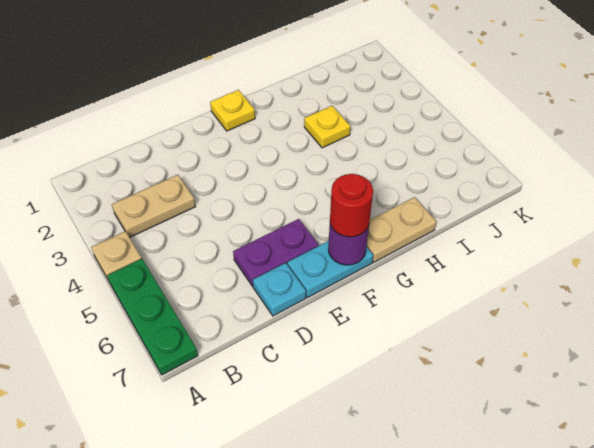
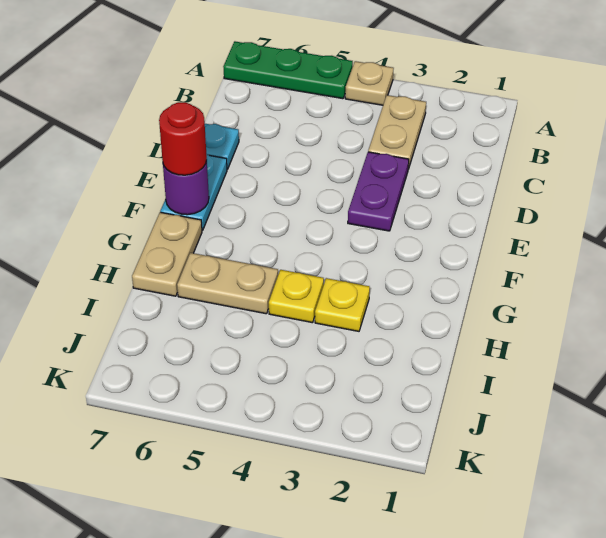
purple 1x2 plate [233,219,318,286] -> purple 1x2 plate moved to [348,152,409,231]
yellow 1x1 plate [210,90,255,131] -> yellow 1x1 plate moved to [269,270,324,323]
none -> tan 1x2 plate [177,253,278,314]

